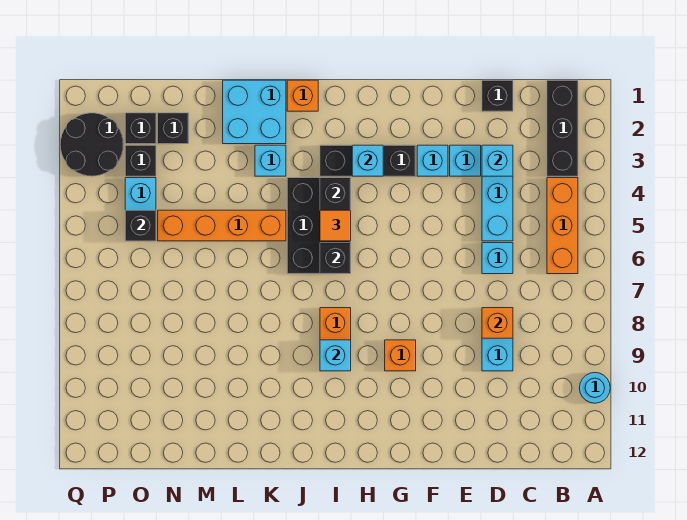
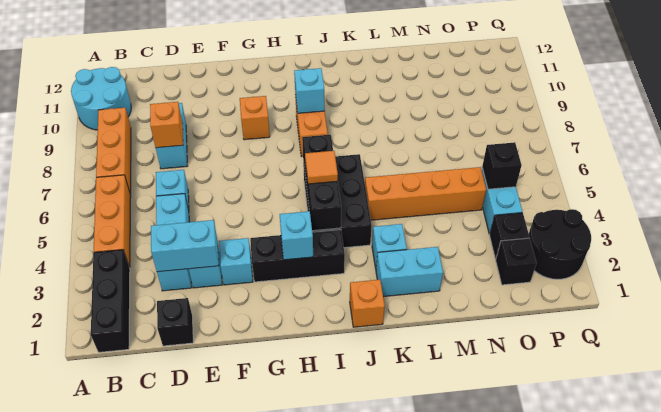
cyan 1x1 round brick [580,373,610,403] -> cyan 2x2 round brick [71,67,131,130]
none -> orange 1x3 brick [96,108,131,194]
cyan 1x1 brick [482,145,513,176] -> cyan 1x2 brick [151,220,219,272]
cyan 2x2 brick [223,80,286,144] -> cyan 1x2 brick [376,247,443,297]
black 1x1 brick [158,113,189,144] -> none

